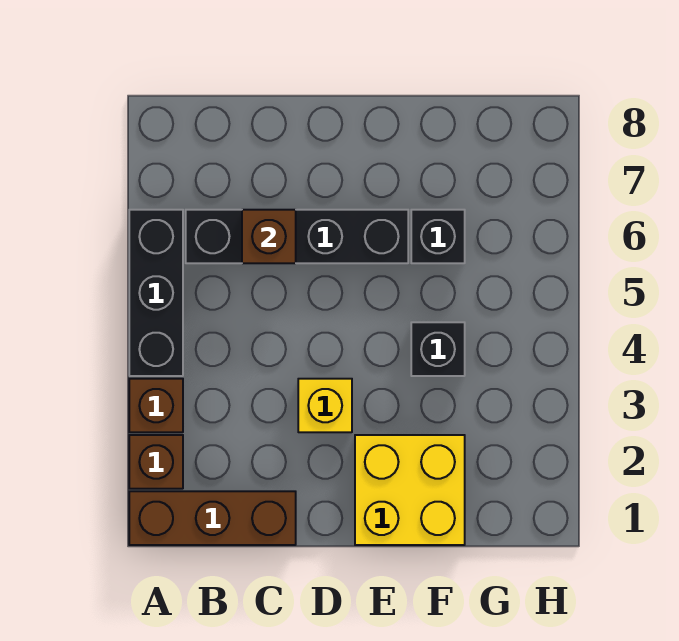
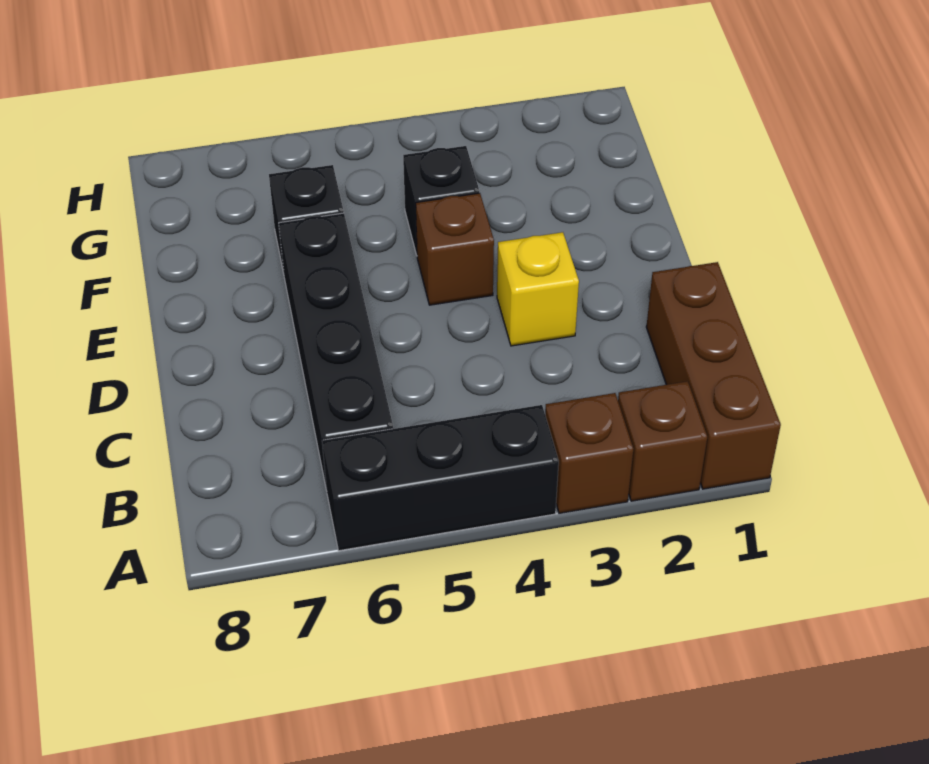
brown 1x1 brick [242,210,296,263] -> brown 1x1 brick moved to [416,193,494,305]
yellow 2x2 brick [355,435,465,545] -> none

